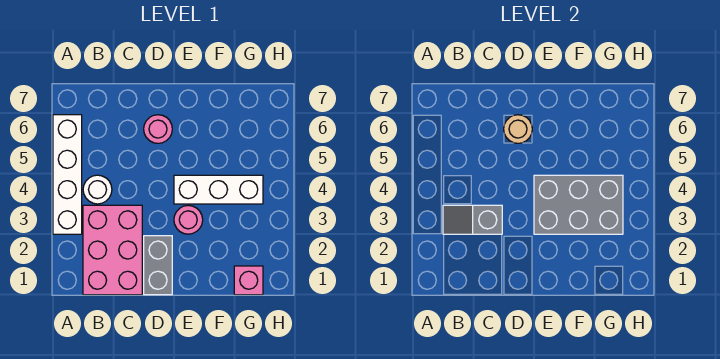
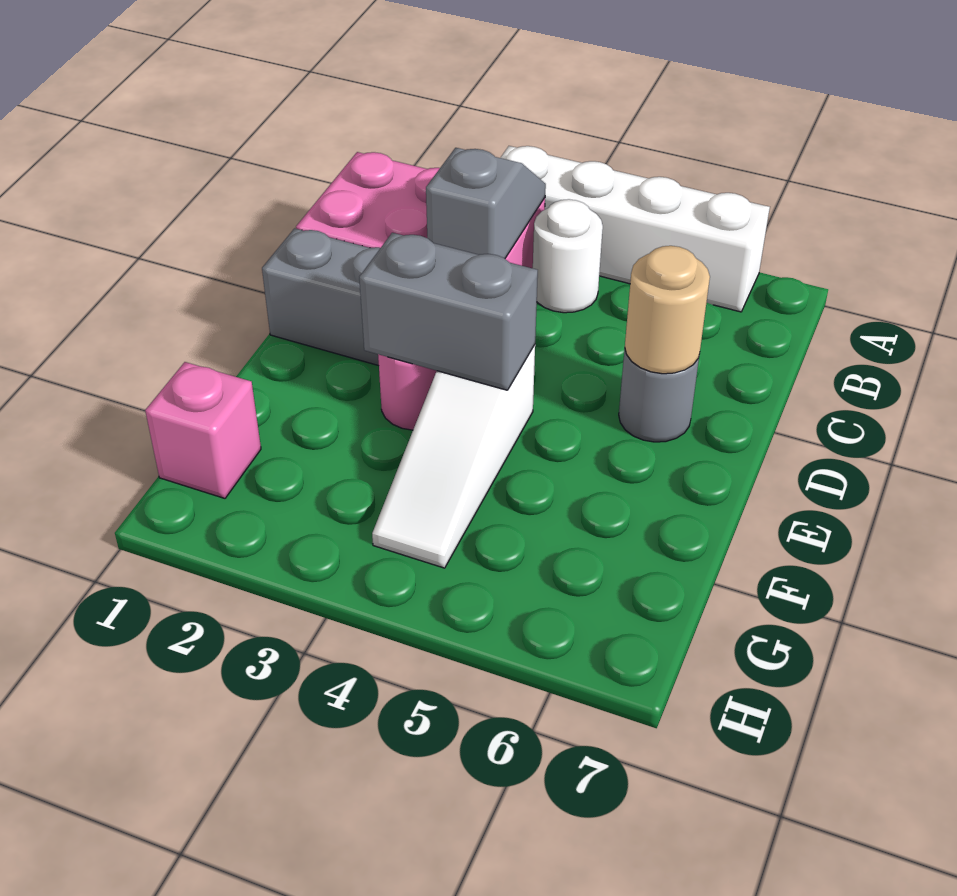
pink 1x1 round brick [144,115,172,143] -> grey 1x1 round brick [619,349,699,442]
grey 2x3 brick [534,175,623,234] -> grey 1x2 brick [359,233,538,390]
white 1x3 brick [174,175,263,204] -> white 1x3 slope [372,345,535,568]

